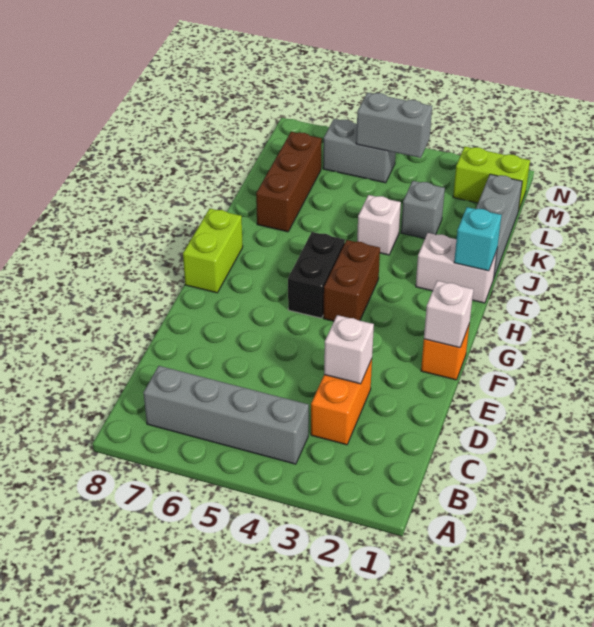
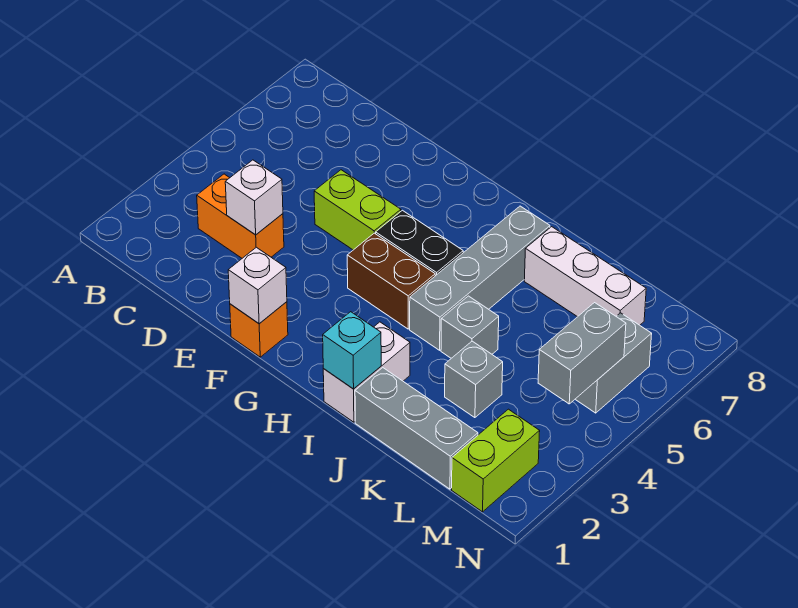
grey 1x4 brick [143,366,309,464] -> grey 1x4 brick moved to [410,206,550,350]
lime 1x2 brick [183,208,243,293] -> lime 1x2 brick moved to [314,170,401,250]
white 1x1 brick [357,195,401,255] -> grey 1x1 brick [441,296,499,358]
brown 1x3 brick [256,132,322,232] -> white 1x3 brick [524,227,646,325]

